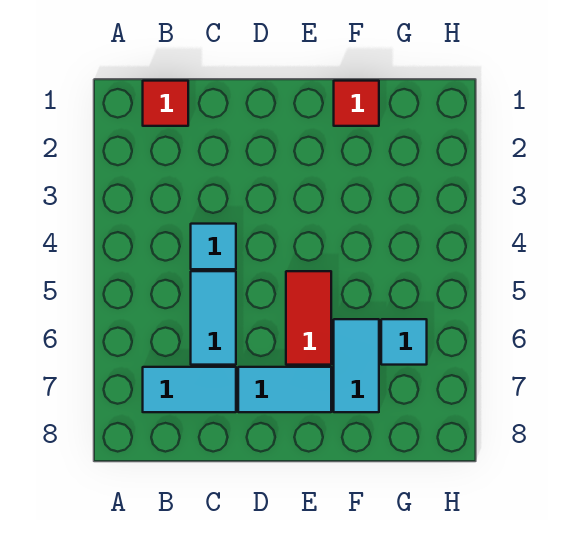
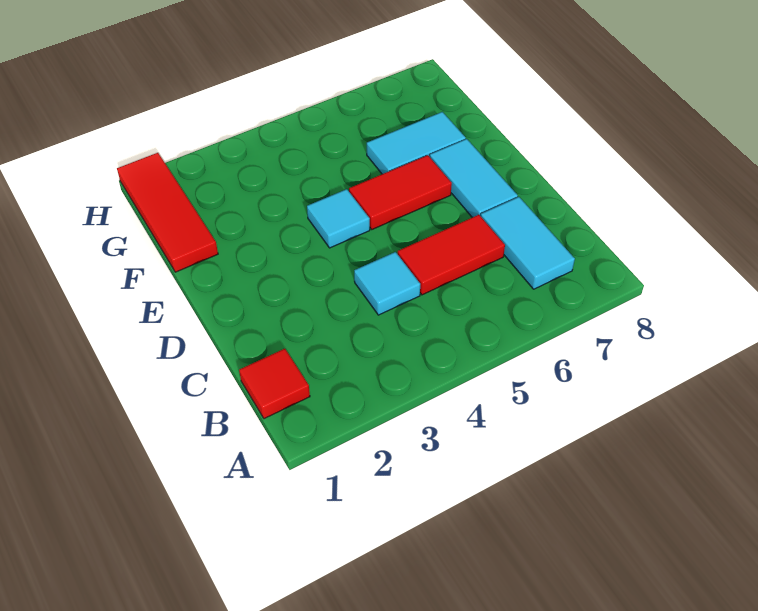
cyan 1x2 tile [191,271,236,365] -> red 1x2 tile [398,215,505,295]
red 1x1 tile [334,81,379,126] -> red 1x3 tile [117,153,218,272]
cyan 1x1 tile [381,319,427,365] -> cyan 1x1 tile moved to [307,189,370,248]

